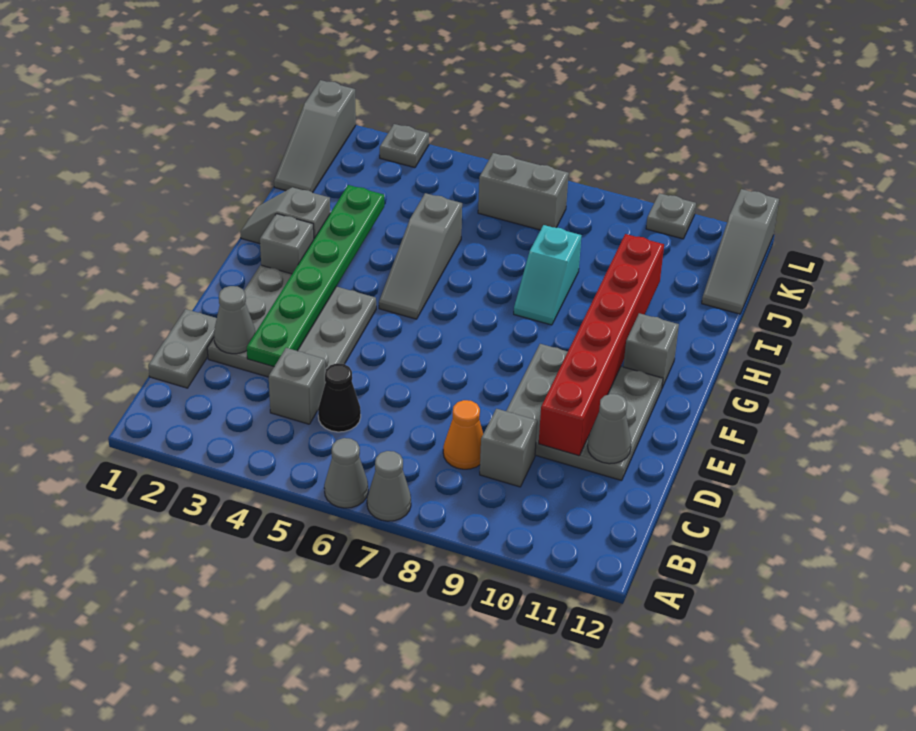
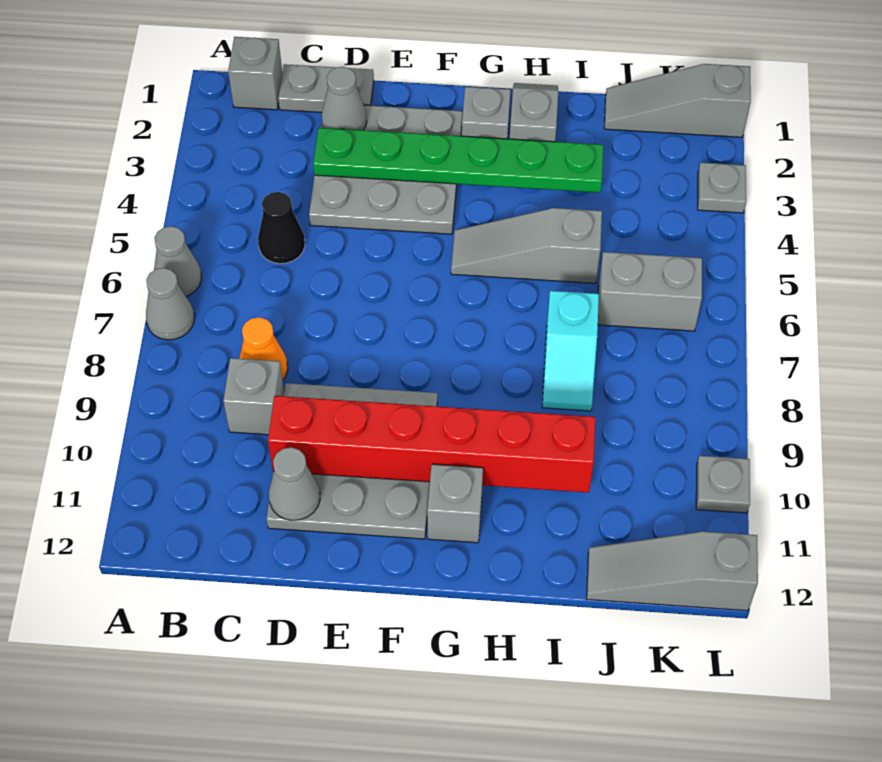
grey 1x1 brick [269,348,326,424] -> grey 1x1 brick moved to [228,37,282,110]
cyan 1x2 slope [514,225,582,325] -> cyan 1x2 slope turned to [542,291,599,411]
grey 1x2 brick [478,153,569,230] -> grey 1x2 brick turned to [598,252,702,331]

